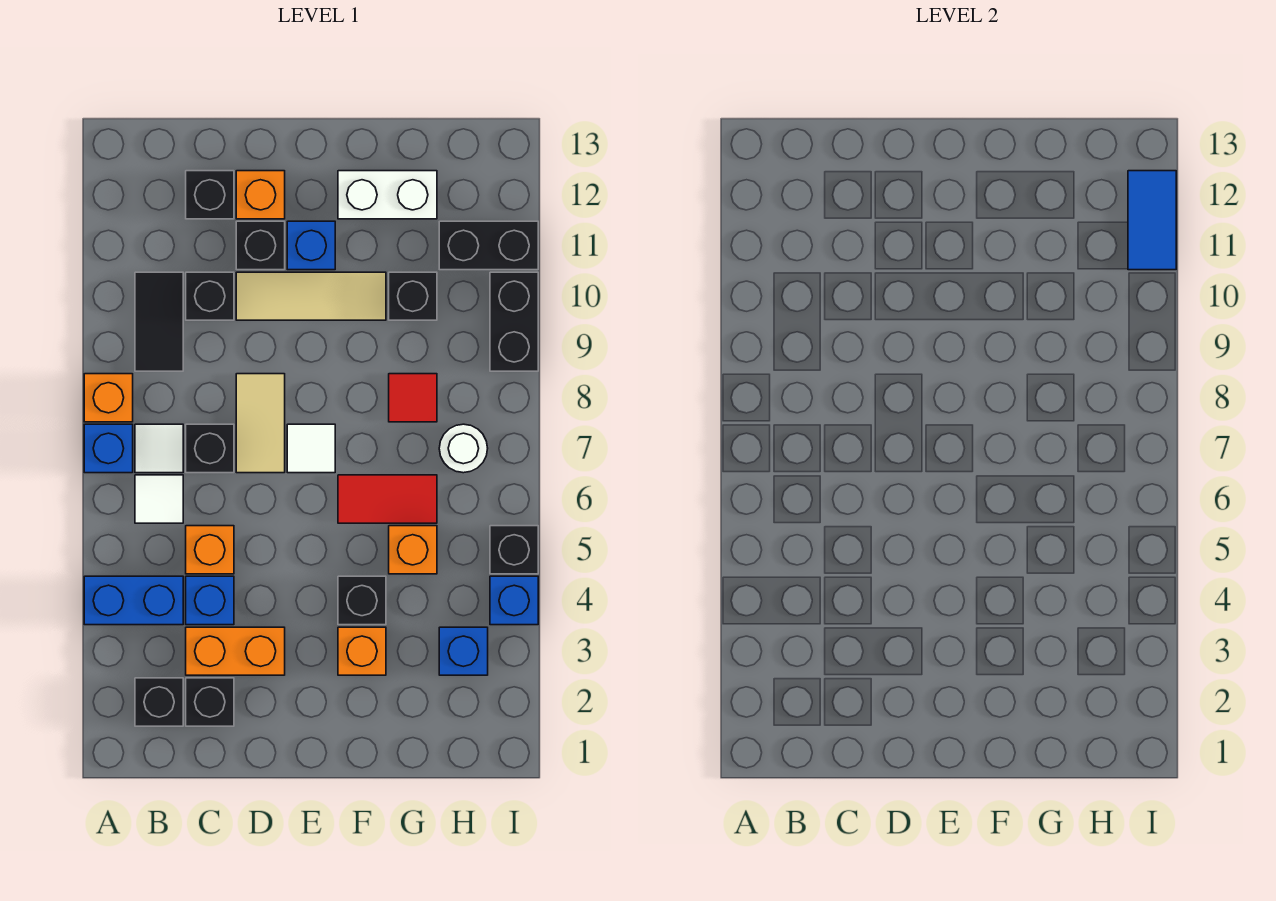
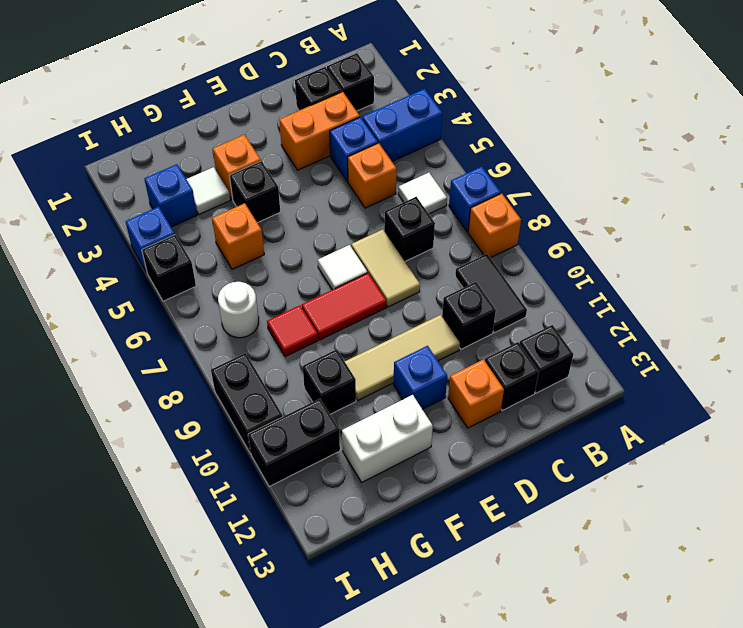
white 1x1 tile [135,424,183,473] -> white 1x1 tile moved to [186,167,230,214]
black 1x1 brick [236,221,285,270] -> black 1x1 brick moved to [519,325,573,393]
red 1x2 tile [338,475,437,523] -> red 1x2 tile moved to [302,273,386,340]
blue 1x2 tile [1128,171,1176,270] -> none

